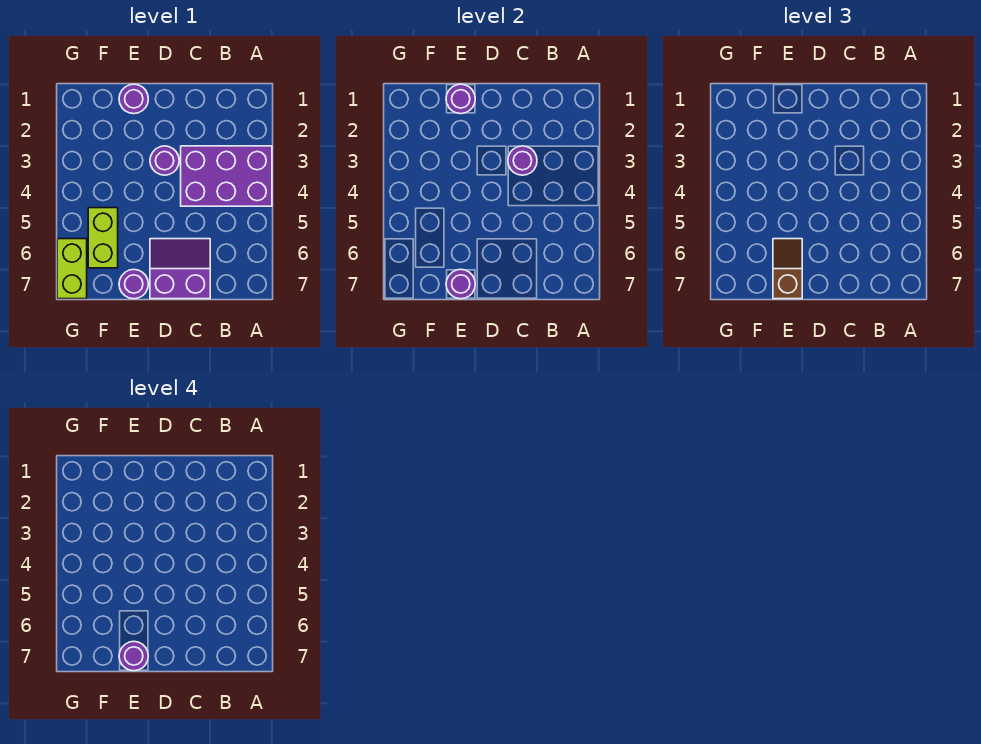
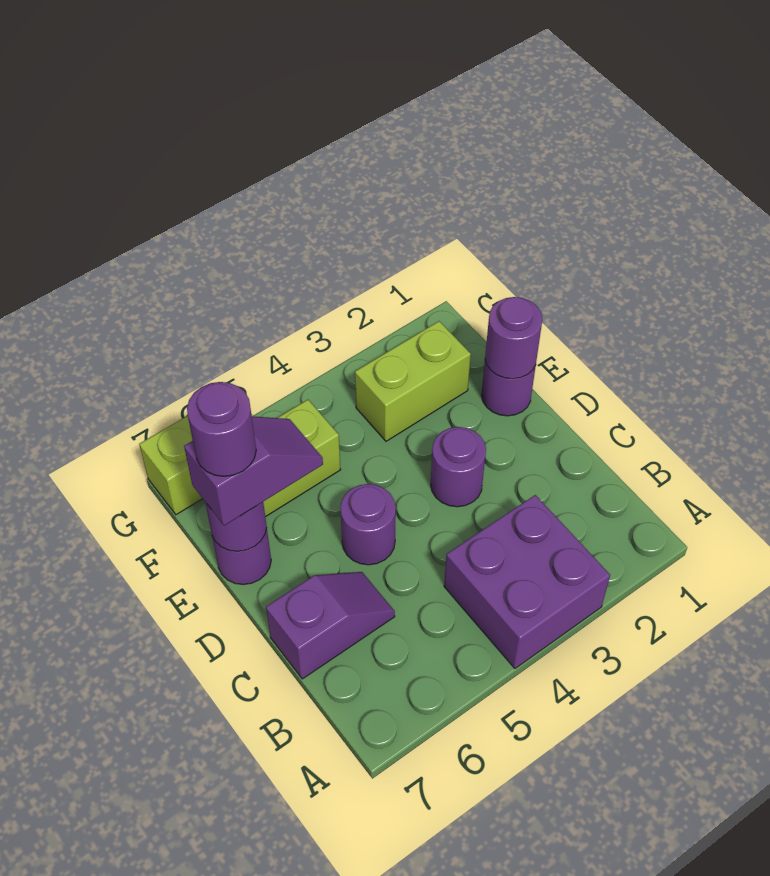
purple 2x3 brick [181,146,272,206] -> purple 2x2 brick [444,495,610,668]
purple 1x1 round brick [508,146,537,175] -> purple 1x1 round brick moved to [340,484,396,565]
purple 2x2 slope [150,239,210,299] -> purple 1x2 slope [266,572,395,679]
brown 1x2 slope [773,239,802,299] -> purple 1x2 slope [184,416,323,526]
none -> lime 1x2 brick [355,321,471,441]

